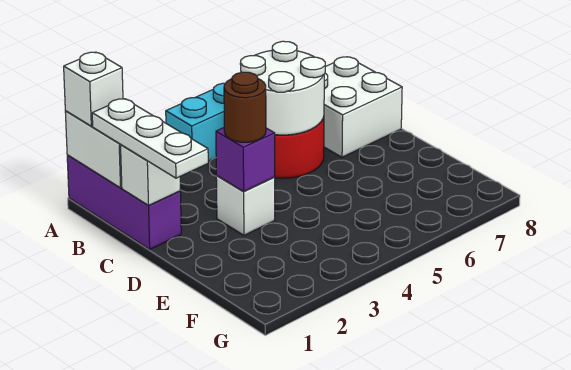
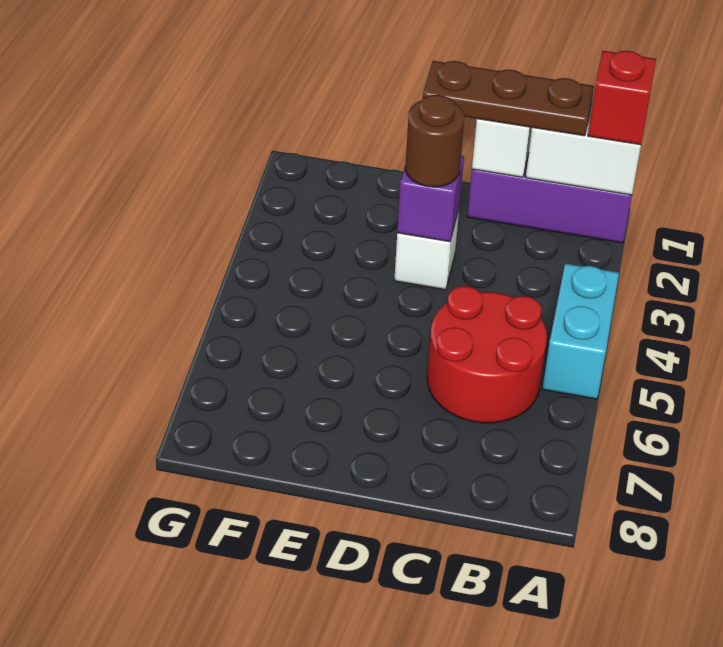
white 1x1 brick [64,52,123,126] -> red 1x1 brick [588,51,656,145]
white 1x3 plate [92,99,208,178] -> brown 1x3 plate [423,61,594,136]
white 2x2 round brick [240,41,325,135] -> none
white 2x2 brick [324,57,402,157] -> none

